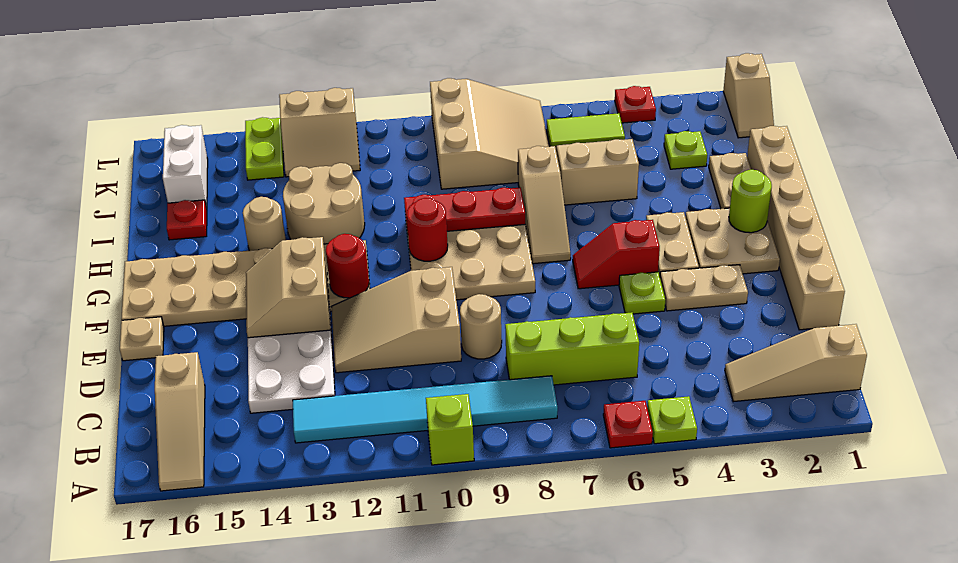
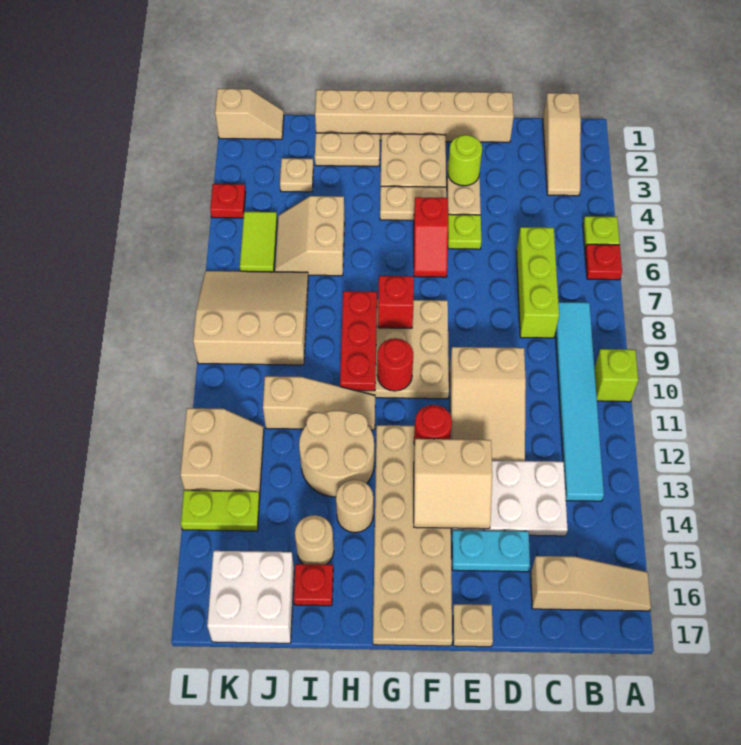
tan 1x1 round brick [460,294,502,359] -> tan 1x1 round brick moved to [295,515,334,565]
none -> cyan 1x2 plate [452,530,530,572]
lime 1x1 round brick [729,170,772,233] -> lime 1x1 round brick moved to [448,135,482,186]
tan 1x3 slope [518,146,571,264] -> tan 1x3 slope moved to [263,376,375,430]
none -> red 1x1 brick [378,276,414,328]
lime 1x1 plate [664,131,707,169] -> tan 1x1 plate [280,158,313,192]
white 1x2 brick [163,125,208,208] -> white 2x2 brick [207,551,294,643]

